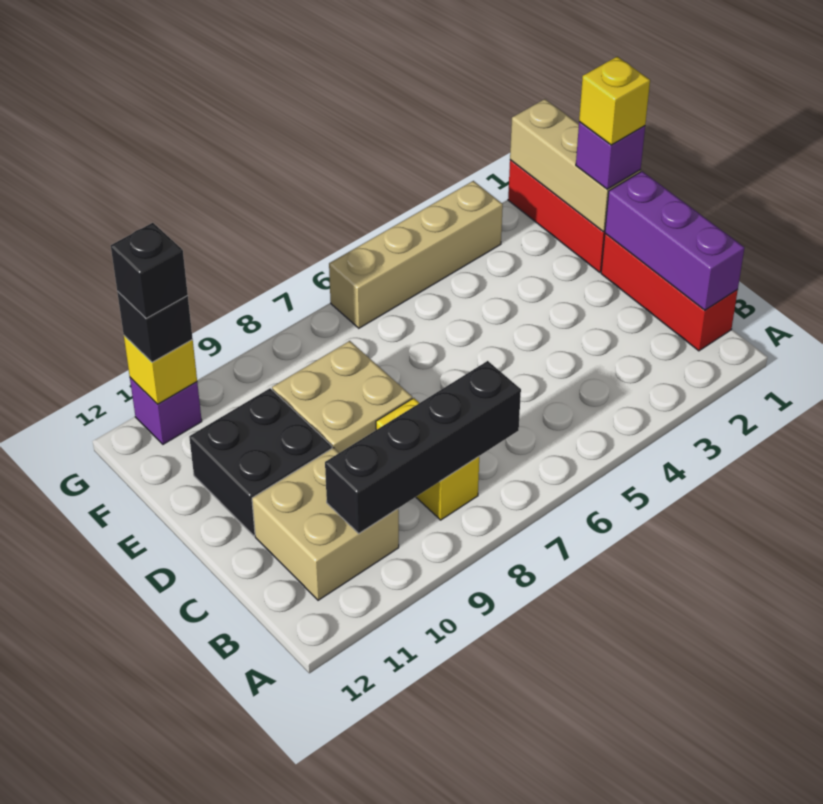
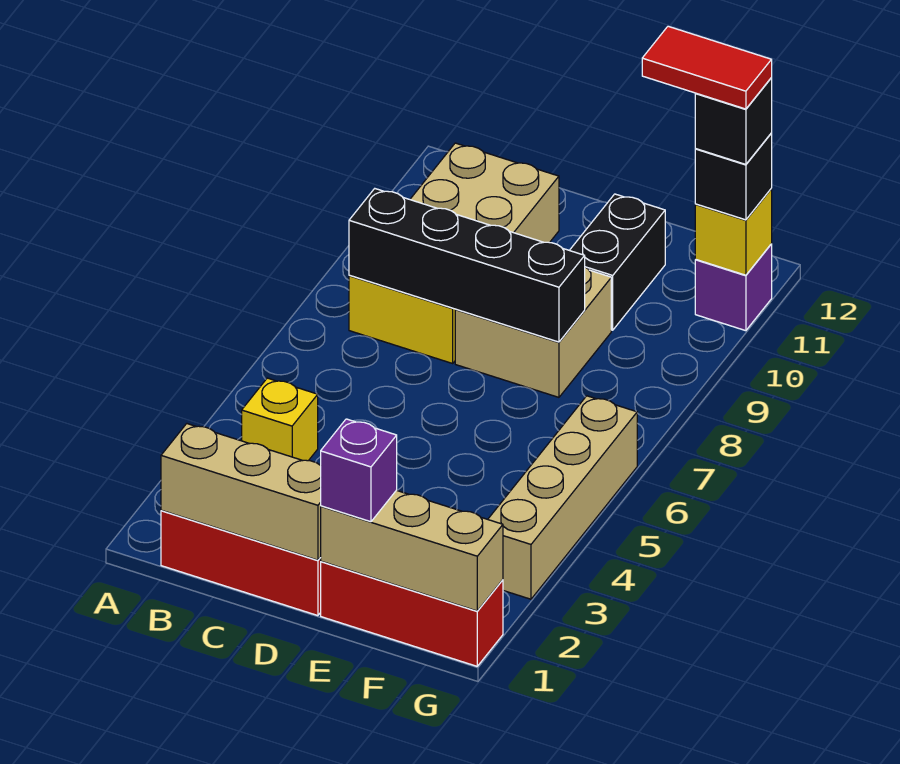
purple 1x3 brick [605,171,744,310] -> tan 1x3 brick [161,424,321,560]
black 1x4 brick [325,361,521,533] -> black 1x4 brick turned to [349,189,585,342]
black 2x2 brick [189,388,332,536] -> black 1x2 brick [570,194,665,330]
yellow 1x1 brick [579,57,650,145] -> yellow 1x1 brick moved to [242,378,318,461]
none -> red 1x2 tile [642,26,772,109]

